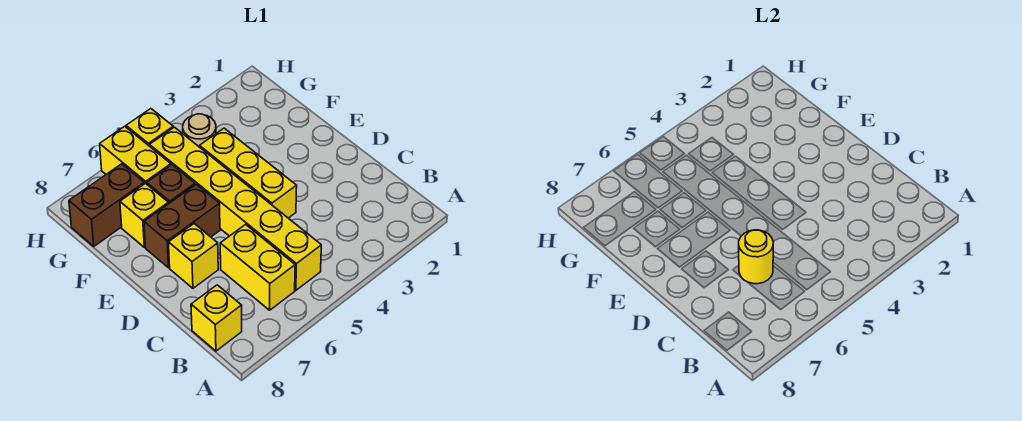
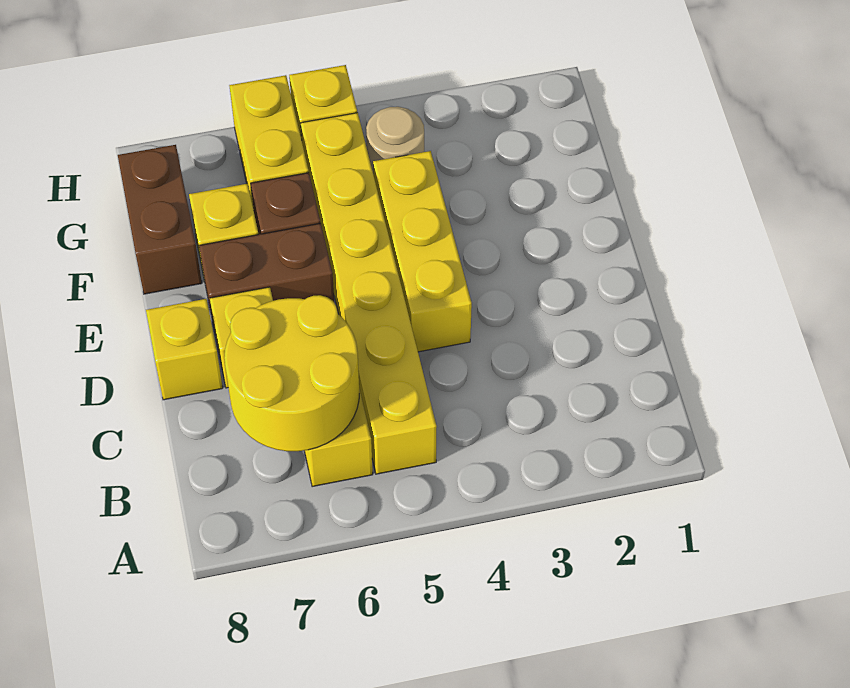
yellow 1x1 brick [191,285,242,351] -> yellow 1x1 brick moved to [146,299,223,400]
yellow 1x1 round brick [739,230,773,284] -> yellow 2x2 round brick [224,295,359,451]
brown 1x2 brick [69,164,144,246] -> brown 1x2 brick turned to [118,145,202,294]

